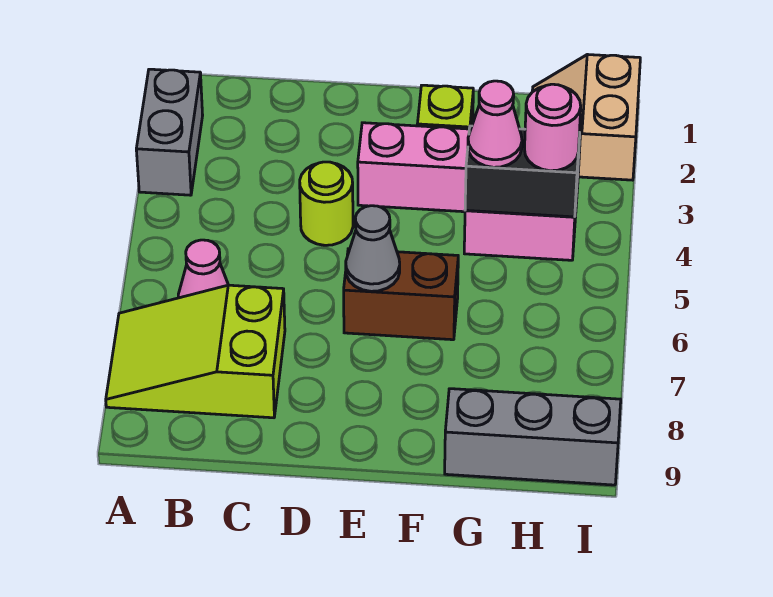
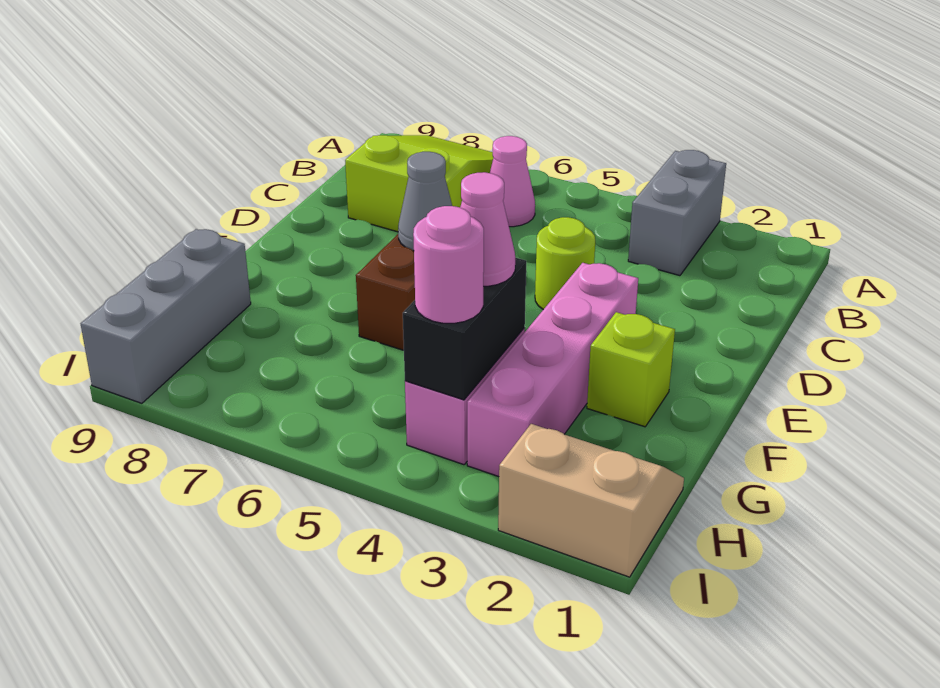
grey 1x2 brick [136,69,203,195] -> grey 1x2 brick turned to [628,150,726,276]

